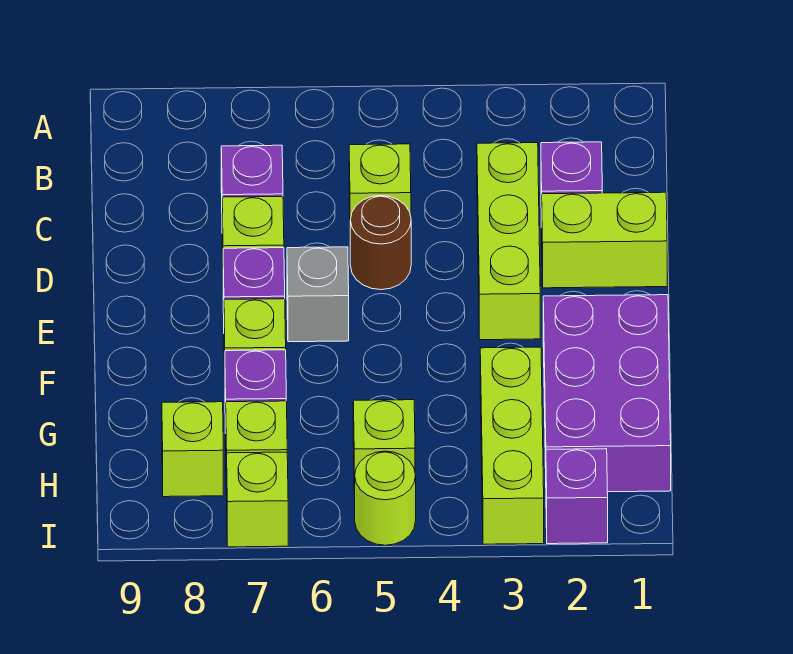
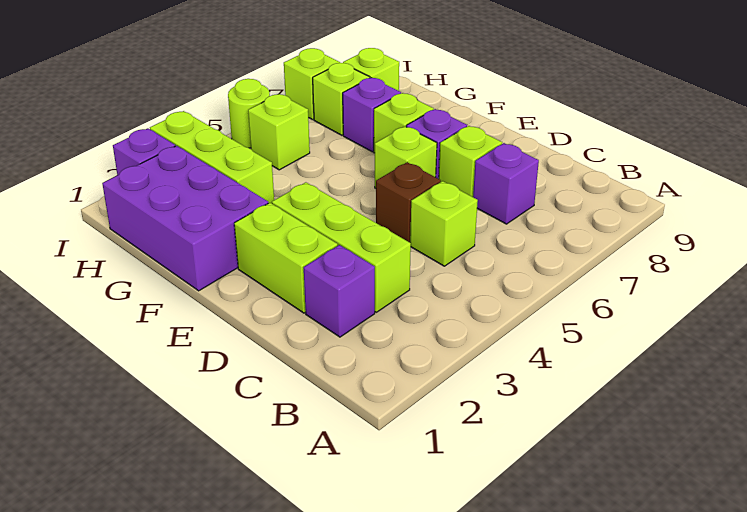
lime 1x2 brick [542,192,667,288] -> lime 1x2 brick turned to [234,203,338,313]
brown 1x1 round brick [350,196,411,290] -> brown 1x1 brick [376,162,441,242]
grey 1x1 brick [287,247,349,342] -> lime 1x1 brick [375,126,437,188]

